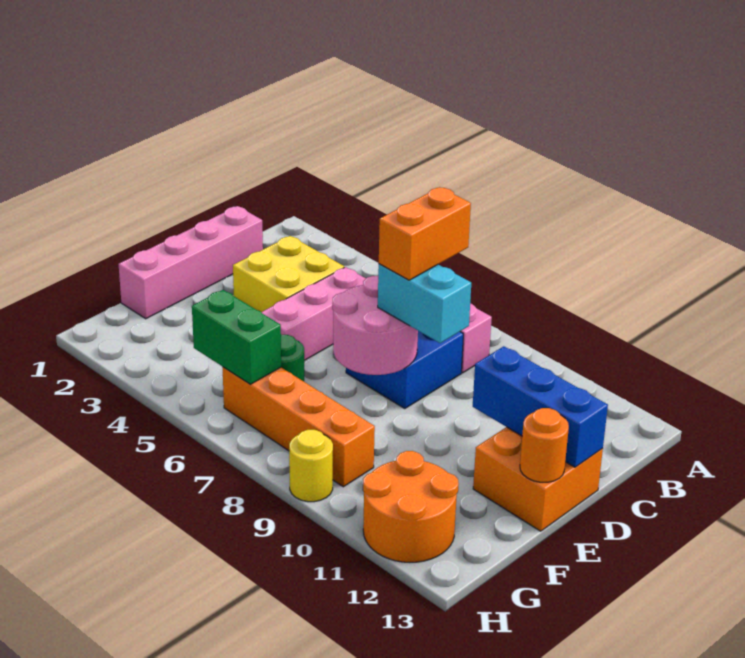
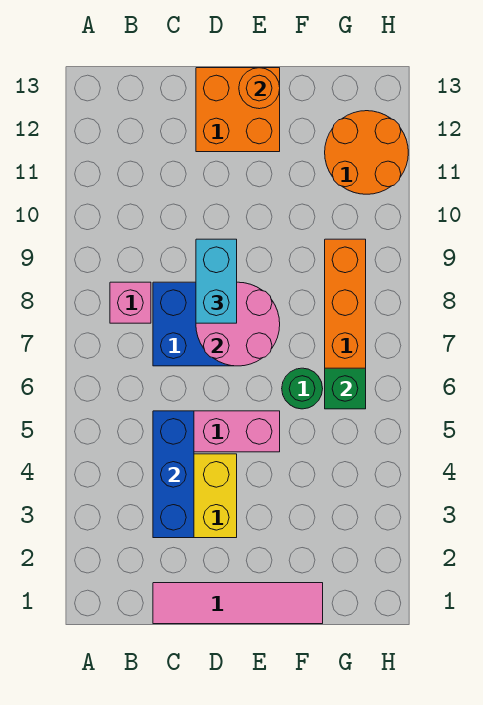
pink 1x4 brick [119,206,263,319] -> pink 1x4 tile [153,583,323,624]
orange 1x2 brick [379,187,471,280] -> none
blue 1x3 brick [473,346,608,467] -> blue 1x3 brick moved to [153,411,194,538]
green 1x2 brick [192,290,281,384] -> green 1x1 brick [325,368,366,409]
yellow 1x1 round brick [289,430,333,502] -> none

